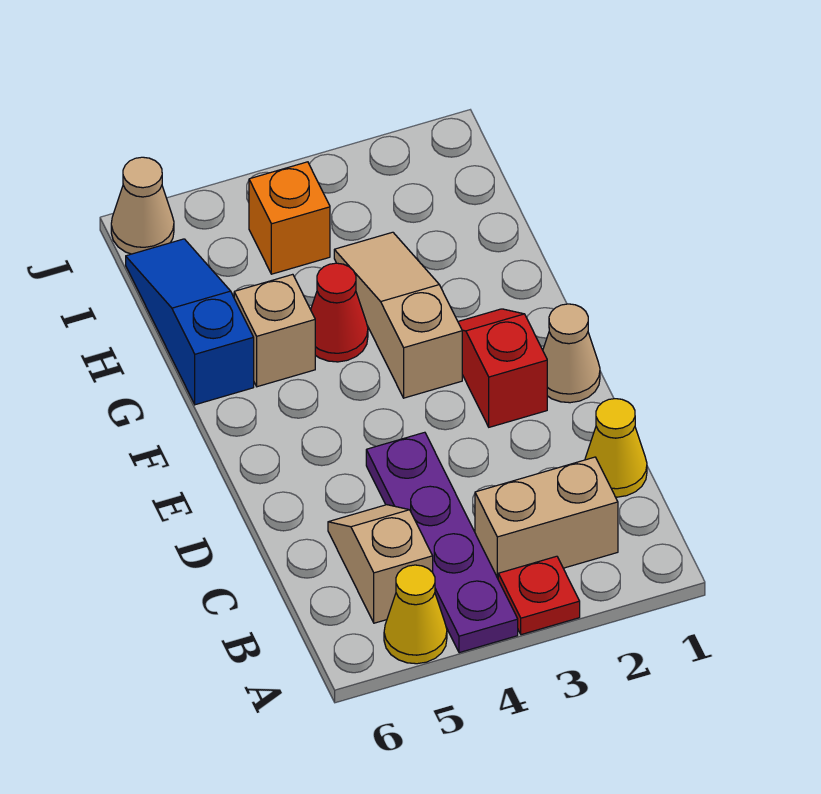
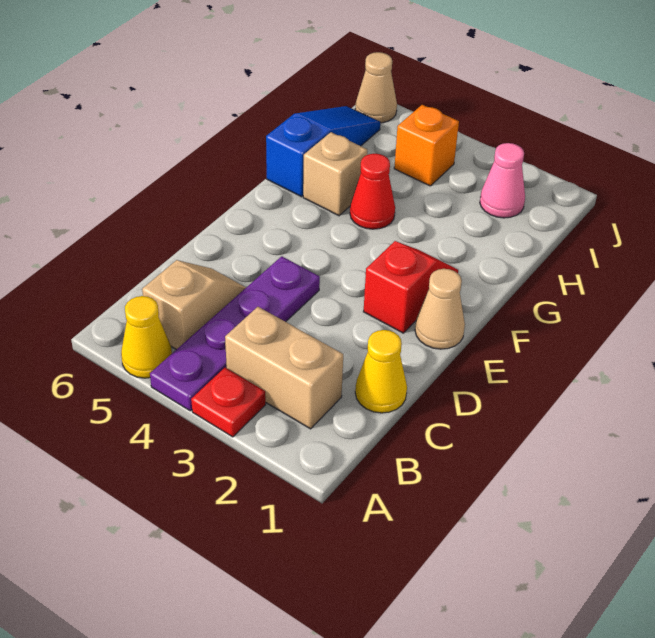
tan 1x3 slope [334,232,462,398] -> none
none -> pink 1x1 cone [480,143,525,218]

